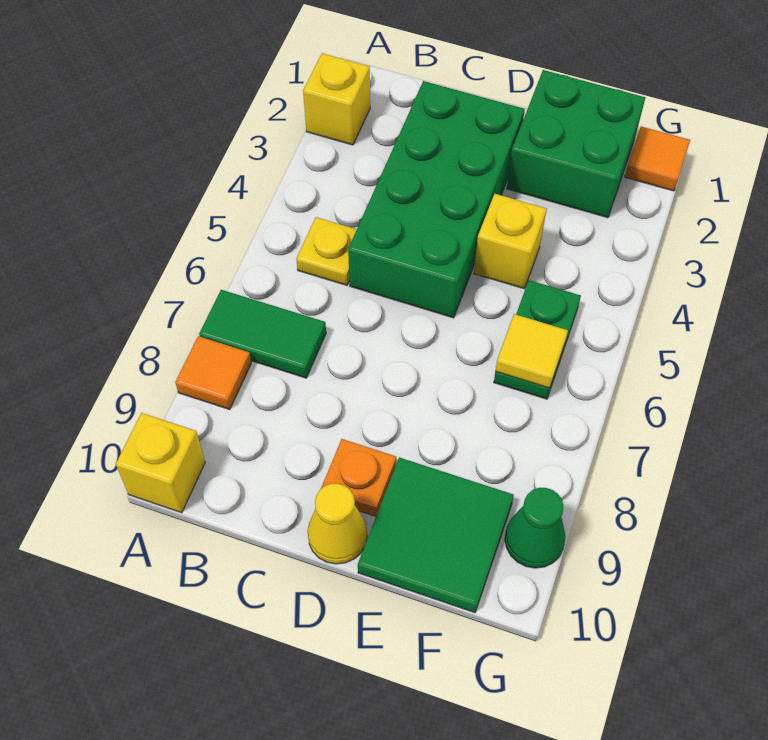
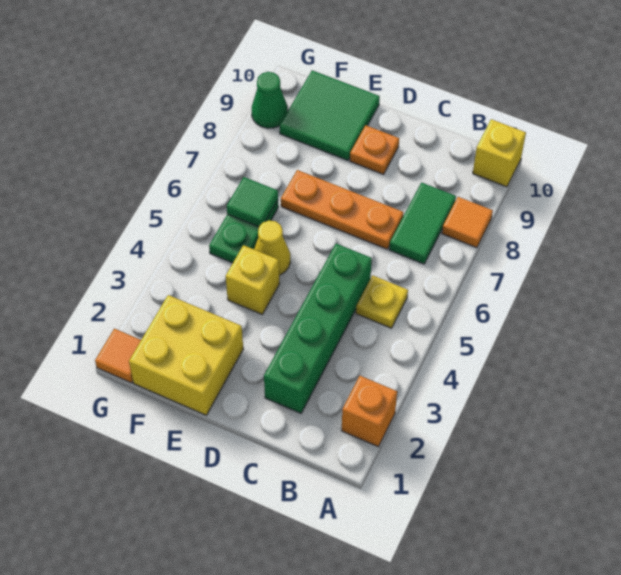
yellow 1x1 brick [303,53,370,145] -> orange 1x1 brick [342,376,397,447]
green 1x2 tile [199,290,326,378] -> green 1x2 tile turned to [389,183,456,264]
green 2x4 brick [348,81,525,318] -> green 1x4 brick [264,244,372,413]
none -> orange 1x3 plate [281,170,404,249]
yellow 1x1 cone [308,484,367,564] -> yellow 1x1 cone moved to [254,220,290,275]
green 2x2 brick [507,70,645,218] -> yellow 2x2 brick [129,295,243,415]
yellow 1x1 tile [495,314,568,388] -> green 1x1 tile [227,177,278,227]

